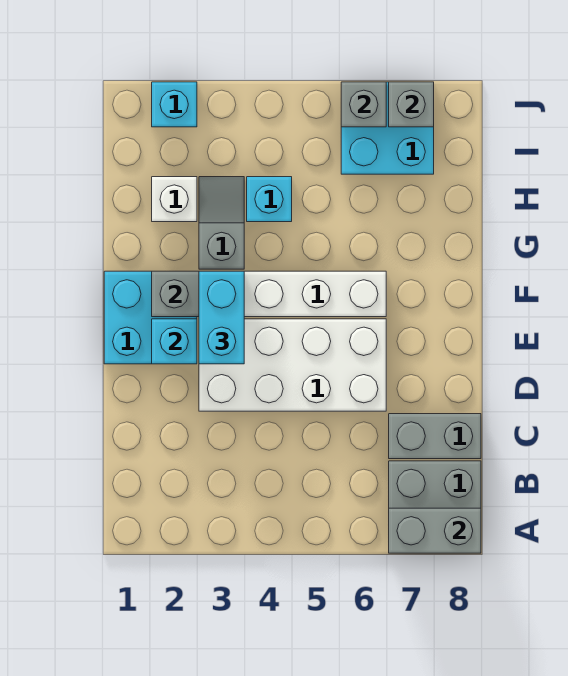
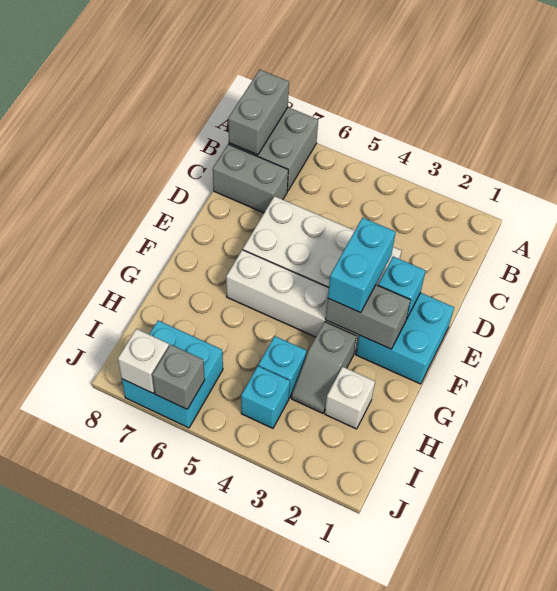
grey 1x2 brick [389,508,481,553] -> grey 1x2 brick turned to [228,70,289,155]
cyan 1x1 brick [152,82,197,127] -> cyan 1x1 brick moved to [241,366,290,428]
grey 1x1 brick [389,82,434,127] -> white 1x1 brick [118,329,169,393]

